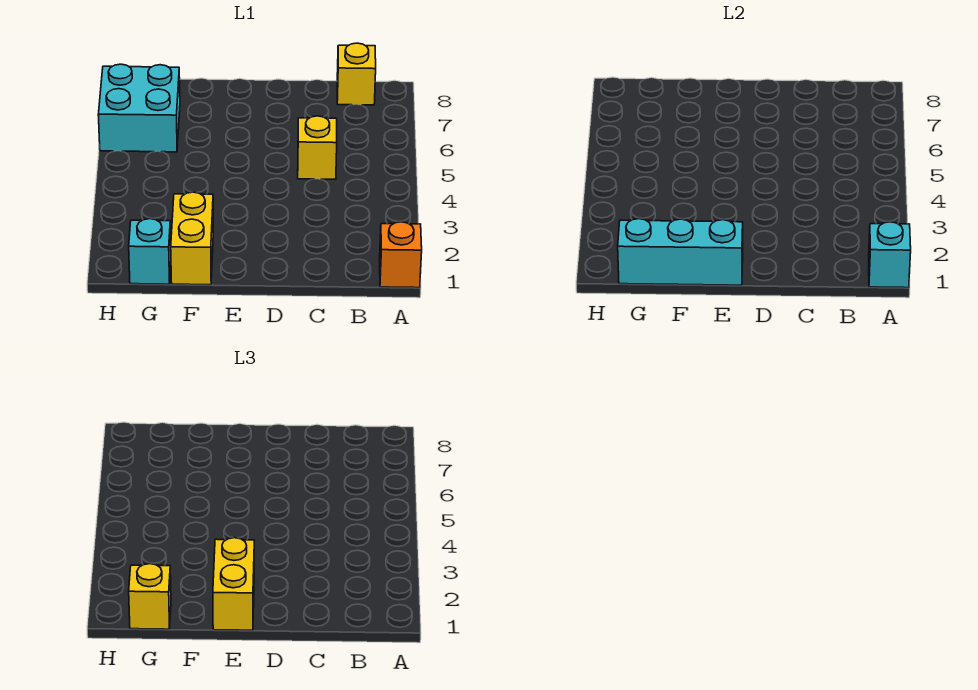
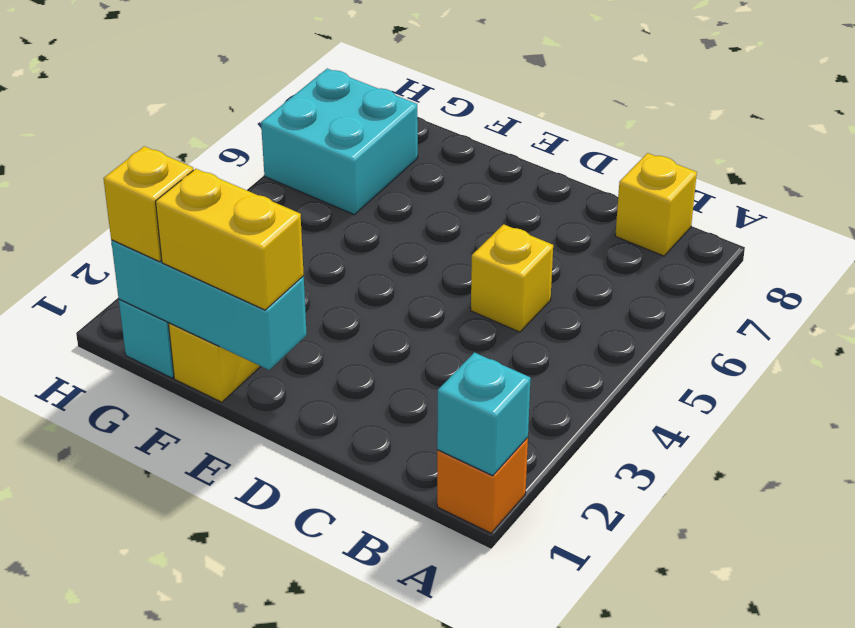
yellow 1x2 brick [213,538,254,630] -> yellow 1x2 brick turned to [155,169,304,310]

